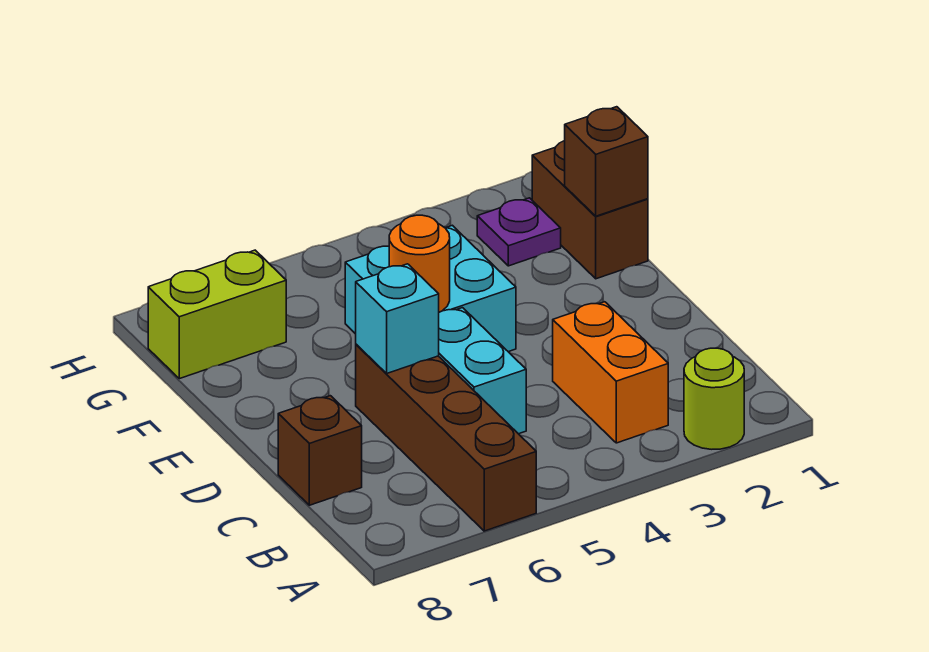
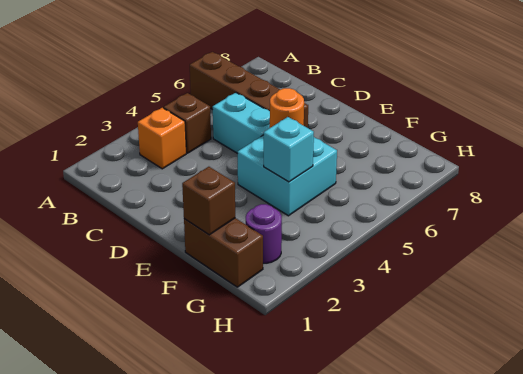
lime 1x1 round brick [684,348,744,449] -> none
orange 1x2 brick [553,302,668,443] -> orange 1x1 brick [138,108,186,169]
brown 1x1 brick [278,396,362,505] -> brown 1x1 brick moved to [163,93,211,153]
cyan 1x1 brick [356,264,439,373] -> cyan 1x1 brick moved to [264,117,314,182]
purple 1x1 plate [477,198,561,266] -> purple 1x1 round brick [246,204,282,263]
lime 1x2 brick [148,250,286,379] -> none

